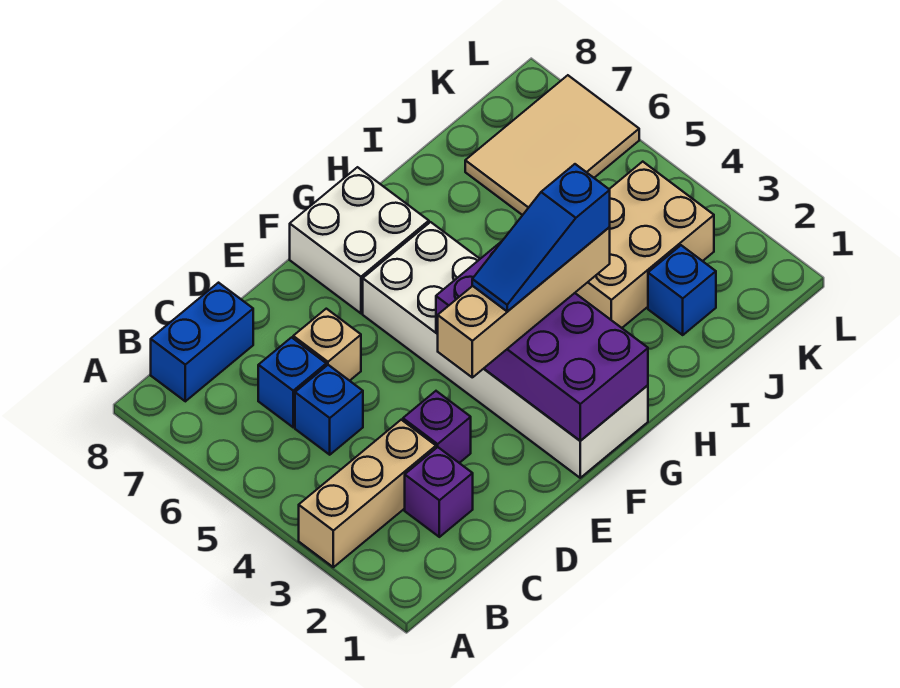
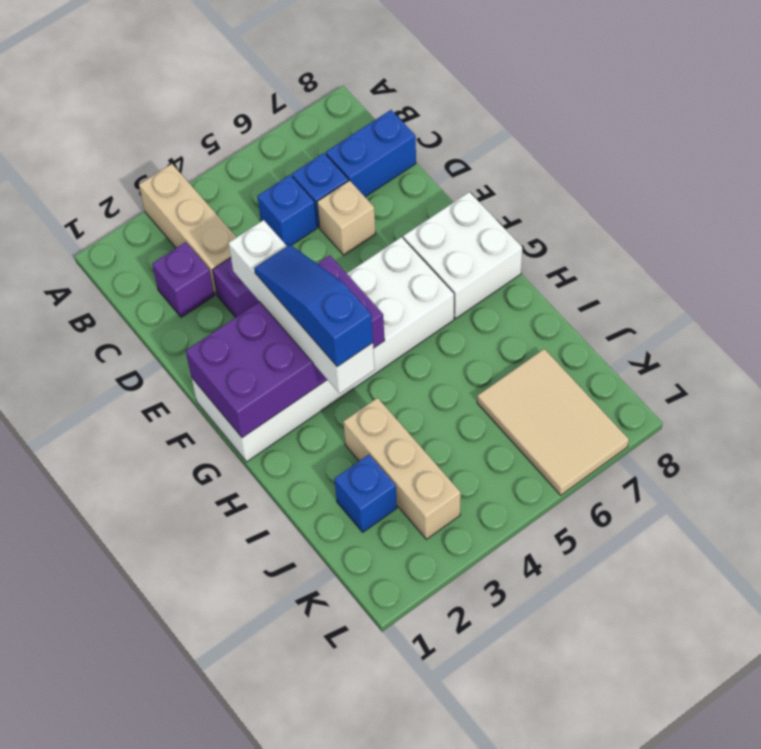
blue 1x2 brick [151,283,253,401] -> blue 1x2 brick turned to [326,110,416,197]
tan 1x4 brick [438,227,610,377] -> white 1x4 brick [229,220,375,393]
tan 2x3 brick [575,162,714,328] -> tan 1x3 brick [343,398,461,539]

